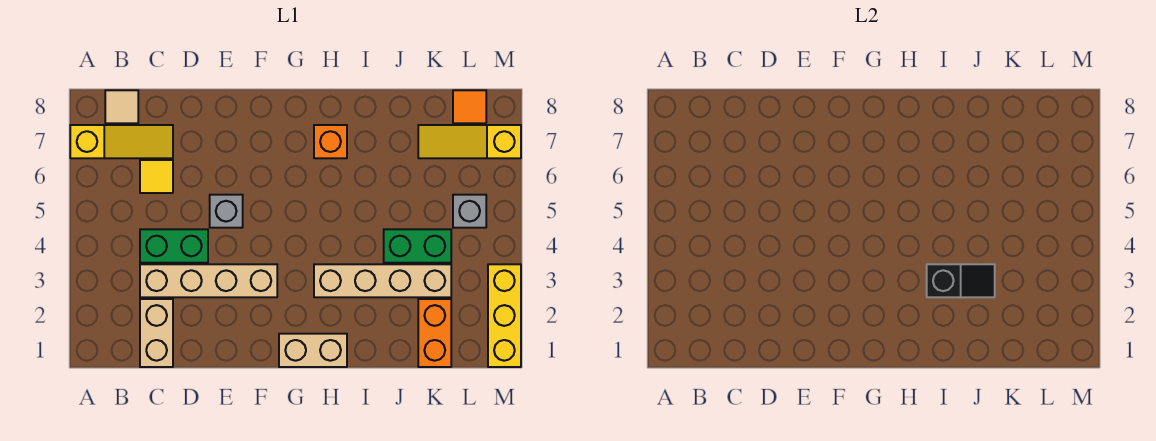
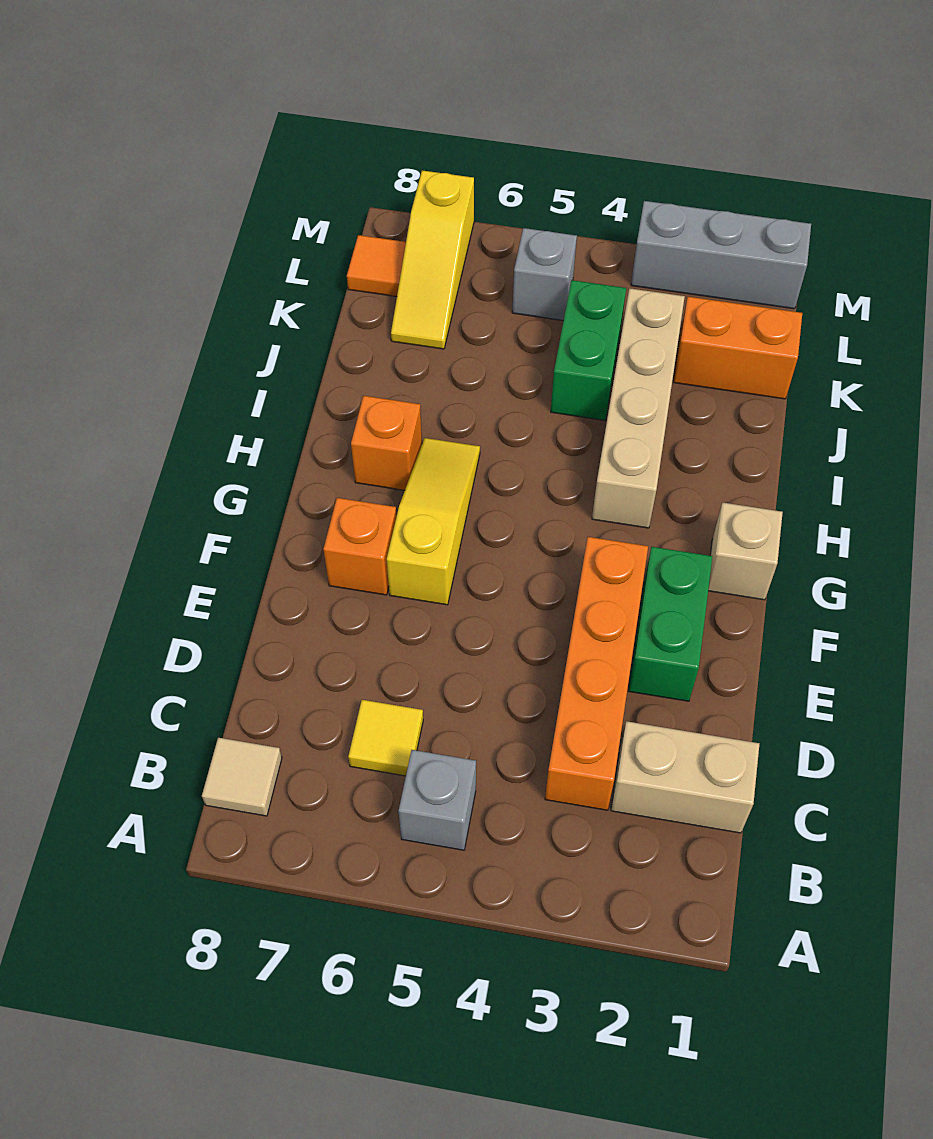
yellow 1x3 slope [70,125,173,158] -> yellow 1x3 slope moved to [387,438,480,605]
tan 1x4 brick [140,264,277,297] -> orange 1x4 brick [545,537,648,810]
green 1x2 brick [140,229,208,263] -> green 1x2 brick moved to [628,547,712,701]
grey 1x1 brick [210,195,243,228] -> grey 1x1 brick moved to [398,750,476,850]
none -> orange 1x1 brick [323,498,396,595]
tan 1x2 brick [279,334,347,367] -> tan 1x1 brick [708,503,783,600]
black 1x2 slope [927,264,995,297] -> none
yellow 1x3 brick [488,264,521,367] -> grey 1x3 brick [631,201,811,309]

